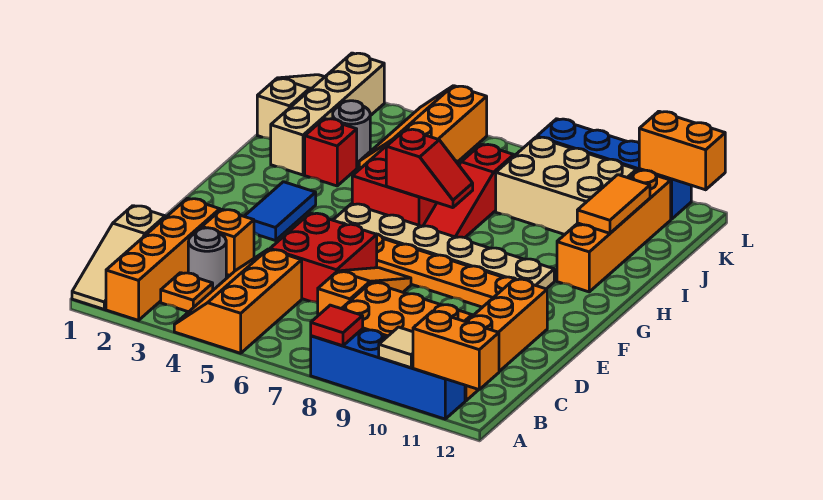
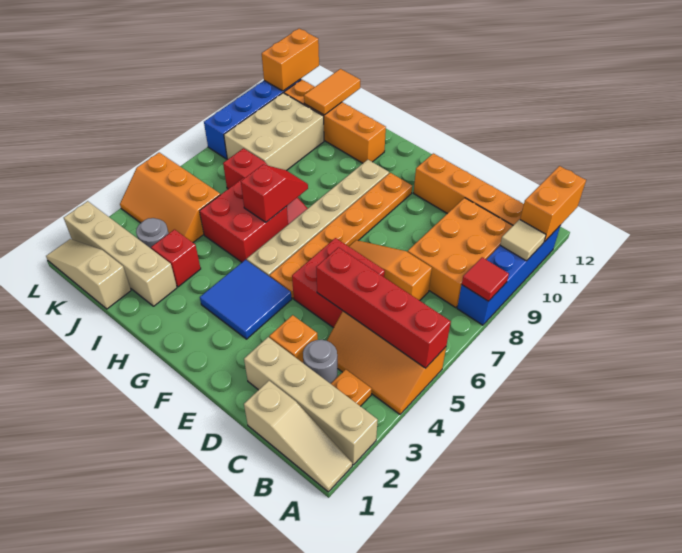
orange 1x4 brick [106,198,220,320] -> tan 1x4 brick [244,337,378,465]
none -> red 1x4 brick [316,247,451,368]
blue 1x2 tile [244,182,316,241] -> blue 2x2 tile [200,260,292,339]
orange 1x2 tile [577,175,650,233] -> orange 1x2 tile turned to [304,69,360,115]

